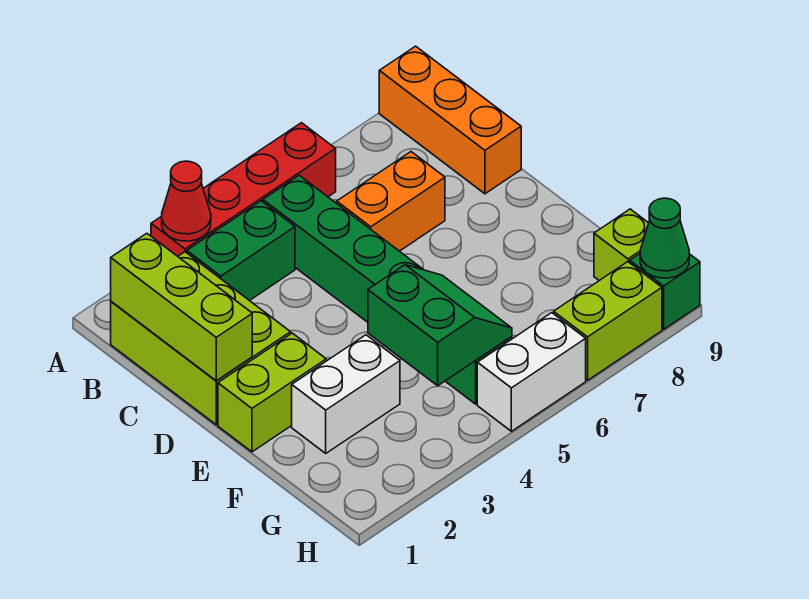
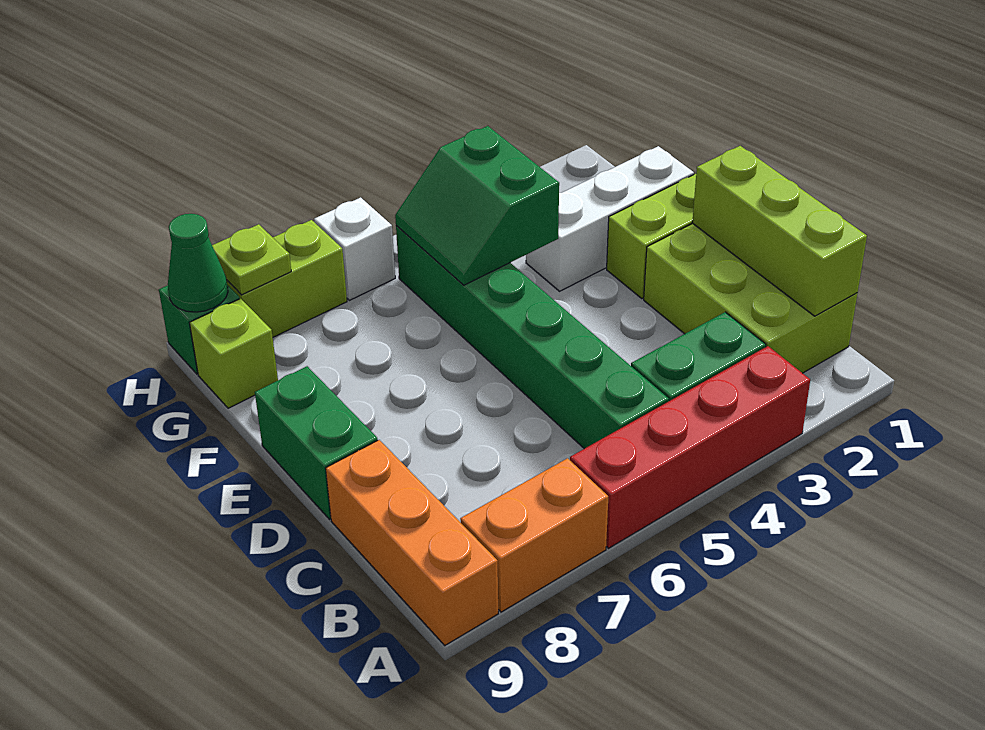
red 1x1 cone [162,161,211,241] -> none
orange 1x2 brick [337,152,445,251] -> orange 1x2 brick moved to [460,458,608,612]
none -> green 1x2 brick [255,366,378,519]
white 1x2 brick [292,335,400,453] -> white 1x3 brick [526,146,694,291]
white 1x2 brick [477,313,586,431] -> white 1x1 brick [314,197,395,300]
none -> lime 1x1 plate [212,224,291,295]

